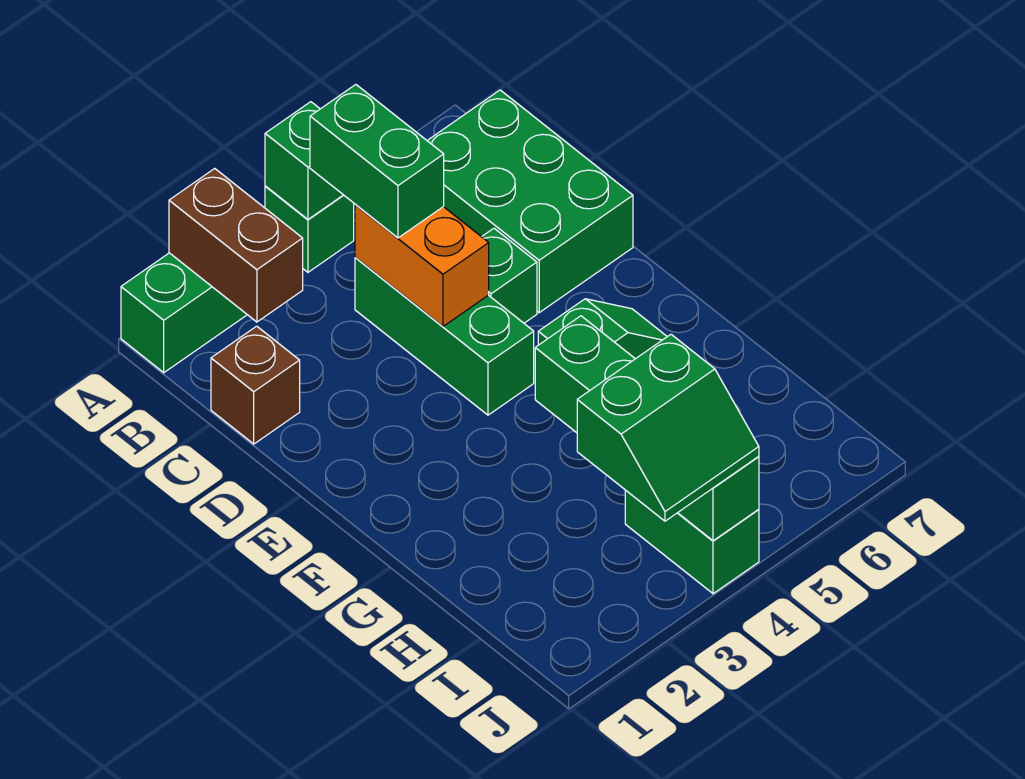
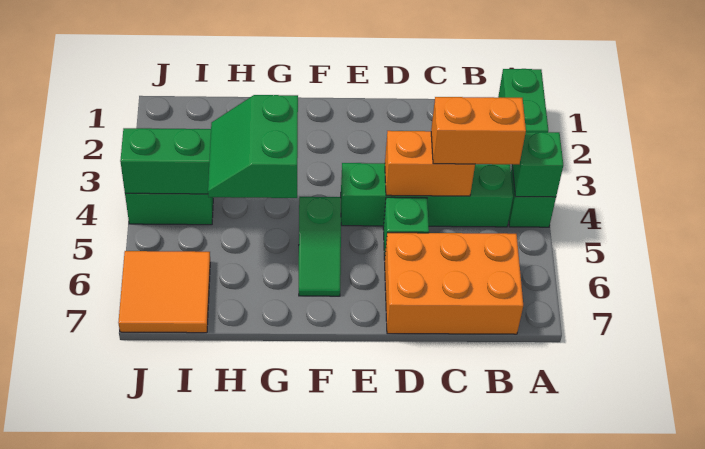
brown 1x2 brick [169,169,303,322] -> none
green 1x2 brick [310,85,444,238] -> orange 1x2 brick [431,97,526,164]
green 2x3 brick [427,90,633,313] -> orange 2x3 brick [385,233,523,334]
brown 1x1 brick [211,326,300,444] -> none
green 1x3 brick [355,257,534,415] -> green 1x4 brick [341,163,513,227]
green 2x2 slope [577,334,759,521] -> green 2x2 slope moved to [208,95,298,198]
none -> orange 2x2 tile [118,251,210,333]

